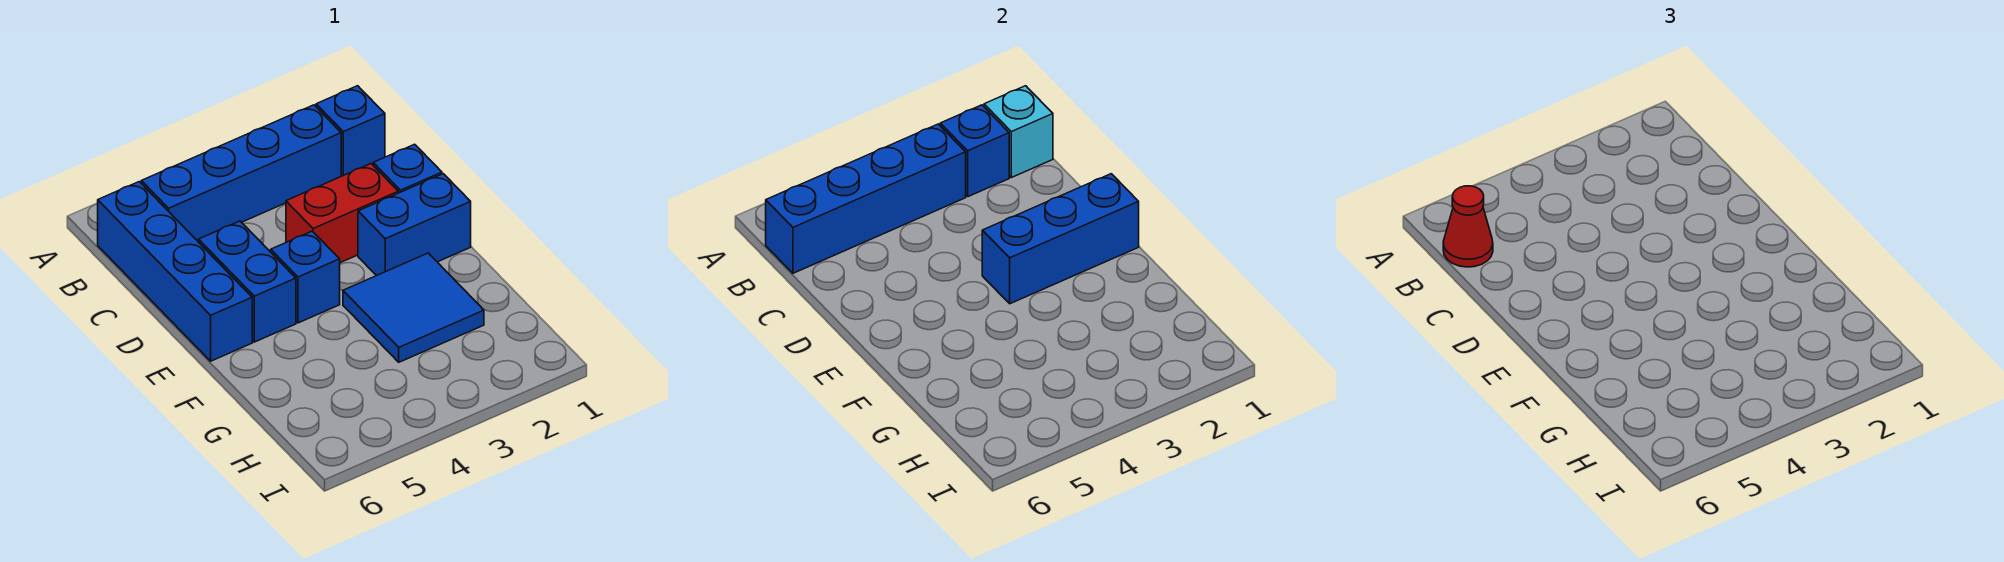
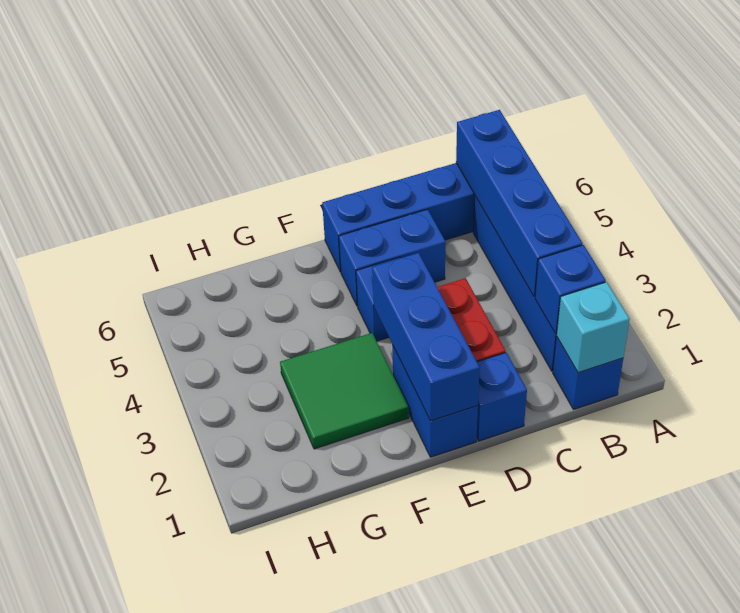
red 1x1 cone [1443,186,1493,267] -> none
blue 2x2 tile [343,253,484,362] -> green 2x2 tile [280,333,409,449]

